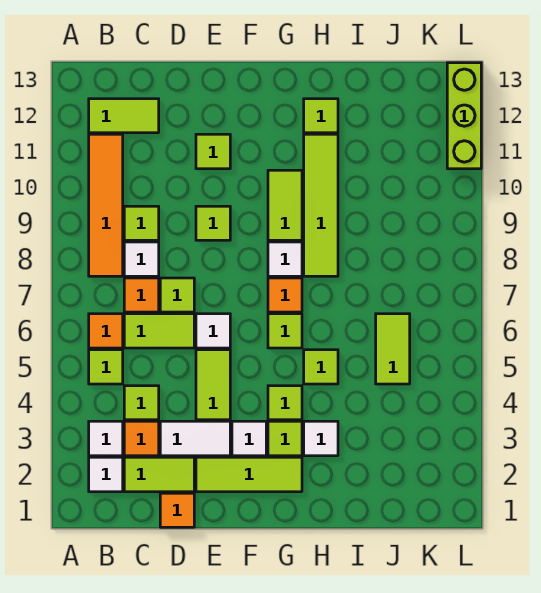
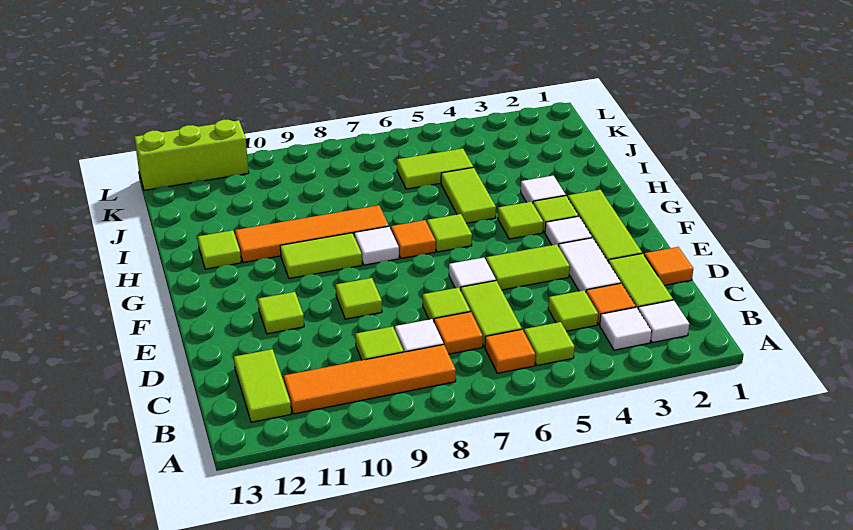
lime 1x1 tile [304,350,338,384] -> lime 1x2 tile [441,167,496,223]
lime 1x4 tile [304,134,338,276] -> orange 1x4 tile [235,205,389,263]

